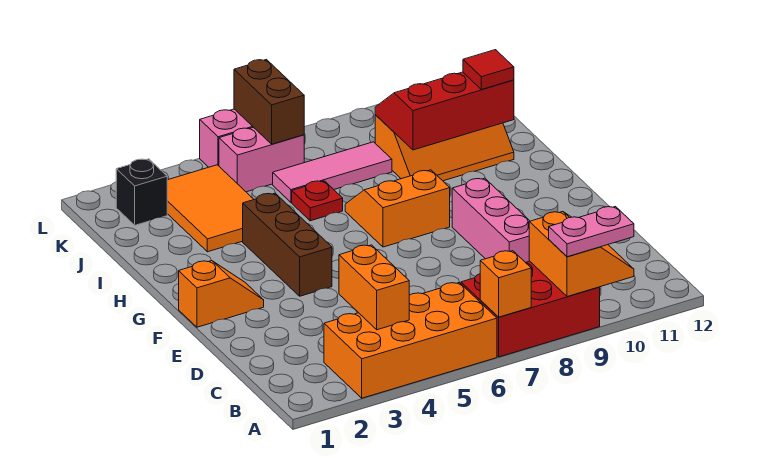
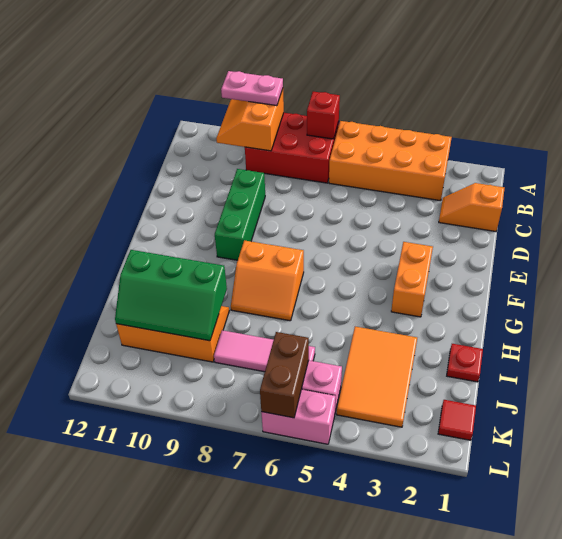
orange 1x1 brick [480,251,531,317] -> red 1x1 brick [307,92,340,139]
orange 1x2 brick [339,245,409,330] -> orange 1x2 brick moved to [391,242,433,317]
pink 1x3 brick [452,178,530,263] -> green 1x3 brick [215,169,265,260]
orange 1x2 slope [179,261,264,327] -> orange 1x2 slope moved to [439,183,504,232]
brown 1x3 brick [243,193,332,296] -> none
red 1x1 plate [292,181,343,221] -> red 1x1 plate moved to [447,344,483,382]
red 2x3 slope [375,72,514,150] -> green 2x3 slope [115,250,227,341]
red 1x1 tile [463,50,514,90] -> red 1x1 tile moved to [438,400,476,440]
black 1x1 brick [116,159,167,225] -> none

